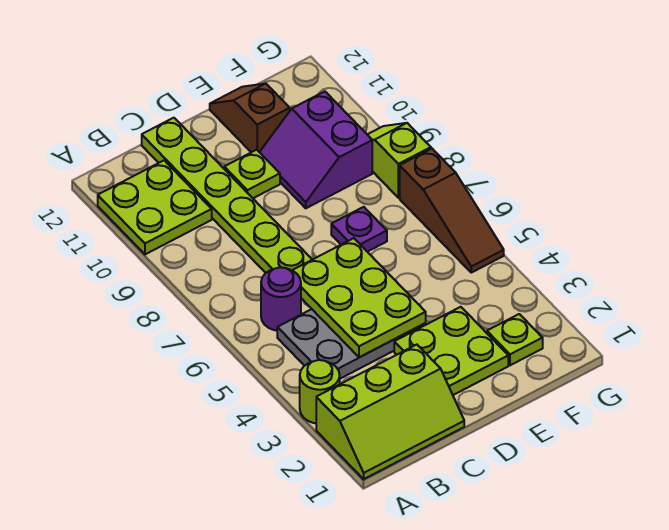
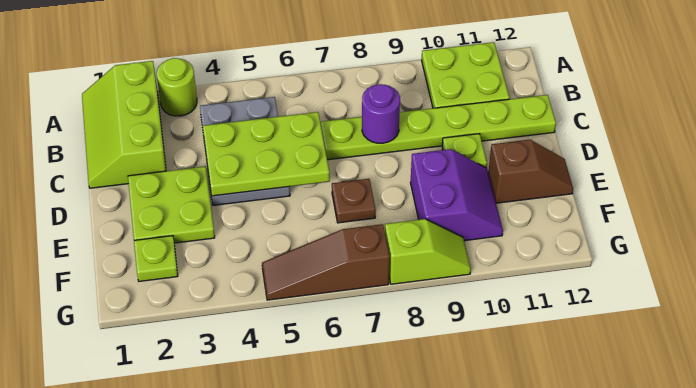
purple 1x1 round brick [261,267,301,331] -> purple 1x1 round brick moved to [362,84,400,143]
purple 1x1 plate [331,207,387,252] -> brown 1x1 plate [332,179,376,223]
purple 2x2 slope [260,91,372,208] -> purple 2x2 slope turned to [410,149,503,241]

